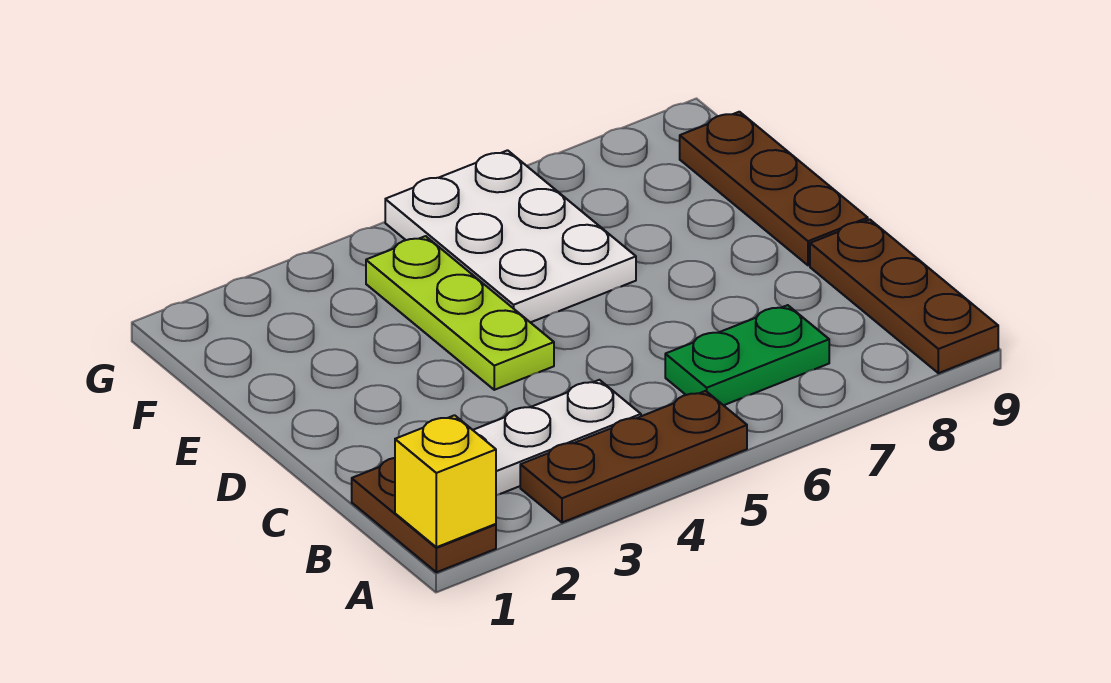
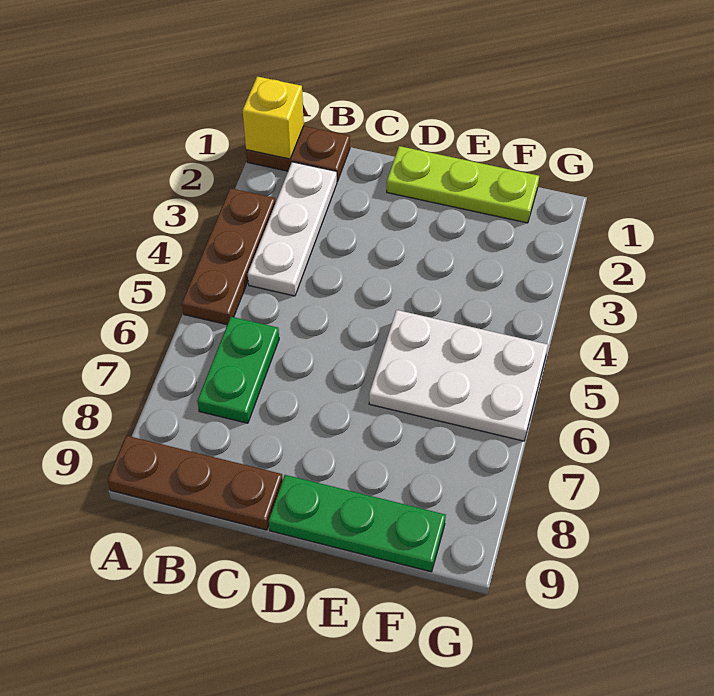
lime 1x3 plate [366,236,554,390] -> lime 1x3 plate moved to [387,146,539,223]
brown 1x3 plate [680,112,868,265] -> green 1x3 plate [269,475,446,572]

